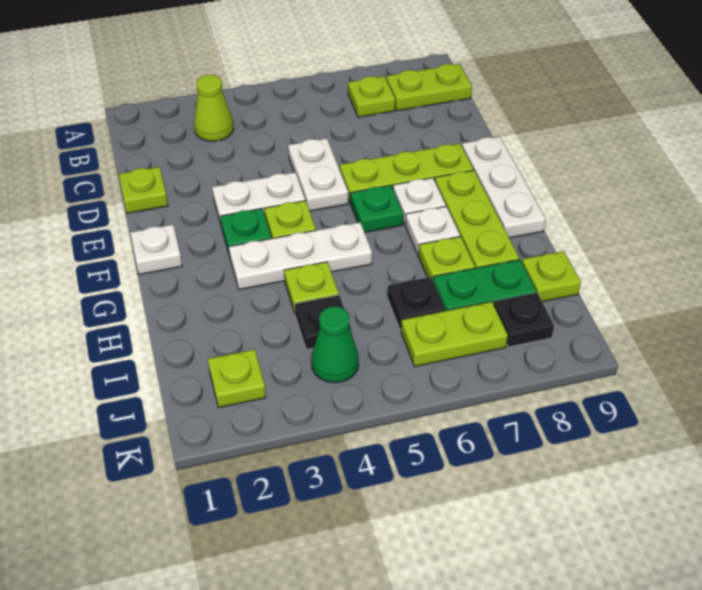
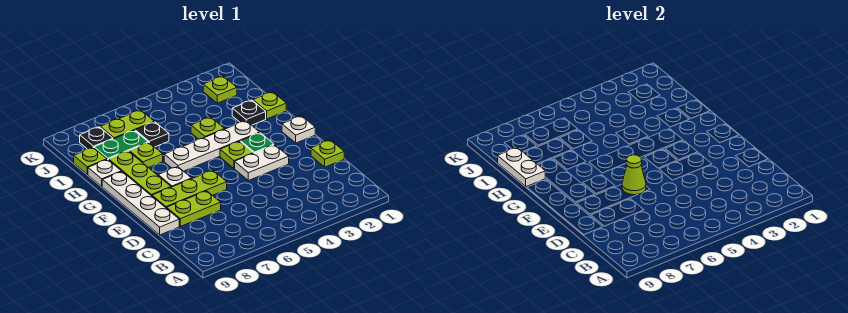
lime 1x1 cone [194,75,234,141] -> lime 1x1 cone moved to [622,155,646,195]
lime 1x1 plate [348,76,395,117] -> lime 1x1 plate moved to [253,92,286,119]
lime 1x2 plate [386,64,472,111] -> lime 1x2 plate moved to [167,191,221,226]
white 1x2 plate [288,138,348,211] -> white 1x2 plate moved to [498,148,545,187]
white 1x3 plate [462,137,546,238] -> white 1x4 plate [102,172,179,235]
green 1x1 plate [350,185,403,232] -> none
white 1x3 plate [229,222,372,290] -> white 1x4 plate [164,121,260,171]
white 1x1 plate [405,207,460,255] -> white 1x1 plate moved to [88,160,121,187]
black 1x1 plate [295,295,351,350] -> black 1x1 plate moved to [232,100,266,125]
green 1x1 cone [311,307,359,383] -> none

